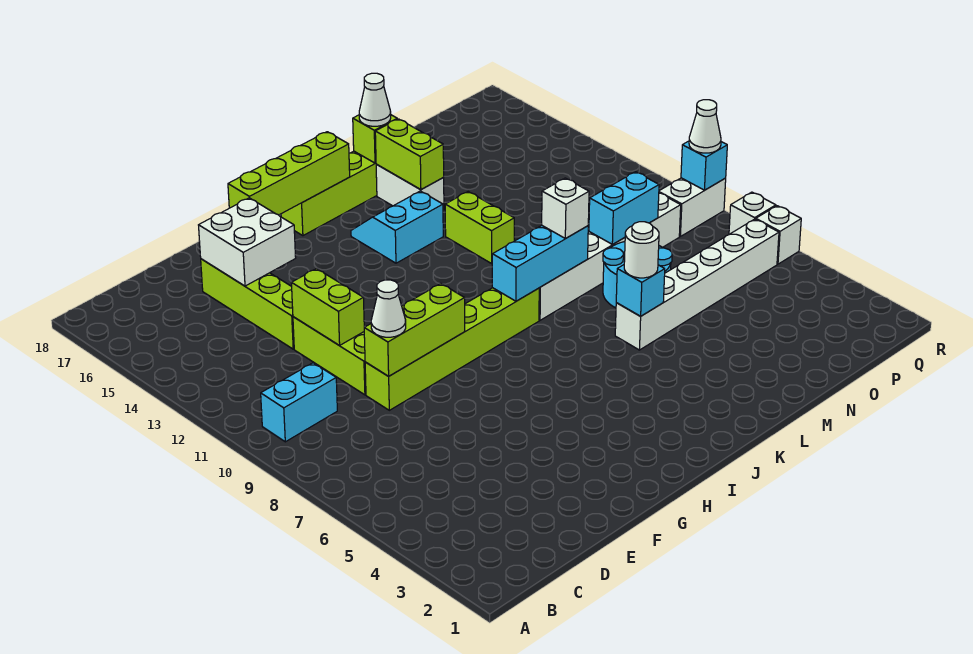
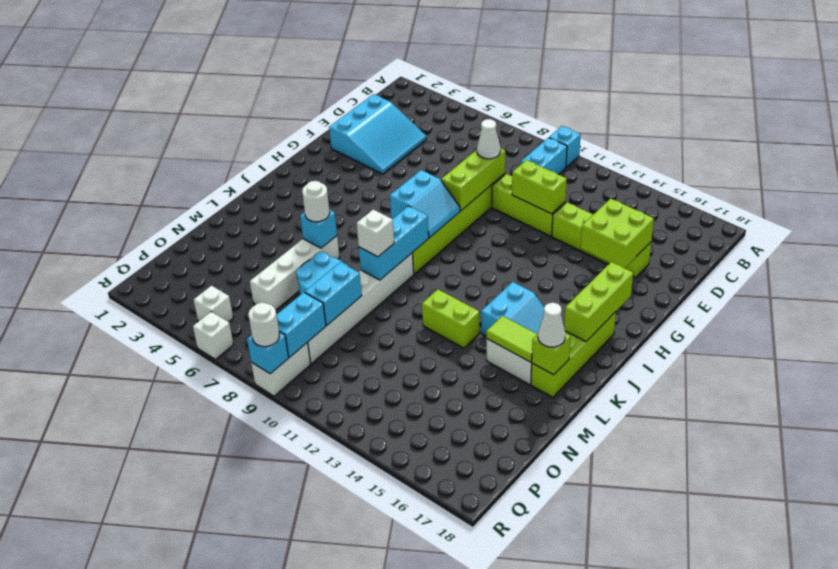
none -> cyan 1x1 brick [549,126,581,167]
none -> cyan 3x3 slope [329,94,426,174]
white 2x2 brick [199,198,296,286] -> lime 2x2 brick [581,198,654,268]
lime 1x4 brick [228,132,350,215] -> lime 1x3 brick [564,262,633,342]
none -> cyan 2x2 slope [390,170,460,238]
white 1x6 brick [615,219,779,350] -> white 1x4 brick [250,236,340,310]
lime 1x2 brick [375,119,444,190] -> lime 1x2 tile [486,316,537,362]
none -> cyan 1x2 brick [276,292,326,357]
white 1x1 brick [729,192,776,234] -> white 1x1 brick moved to [194,286,233,322]
white 1x1 cone [689,100,721,153] -> white 1x1 round brick [248,303,279,347]

